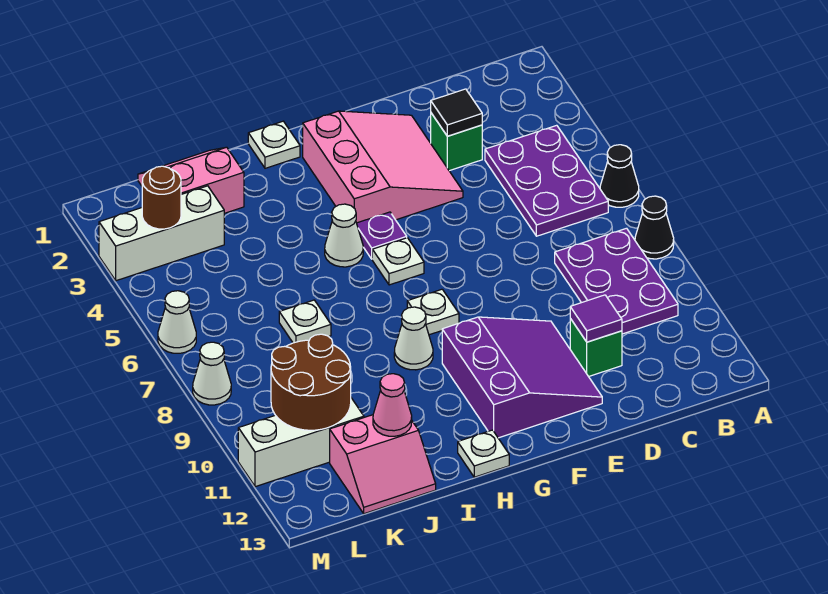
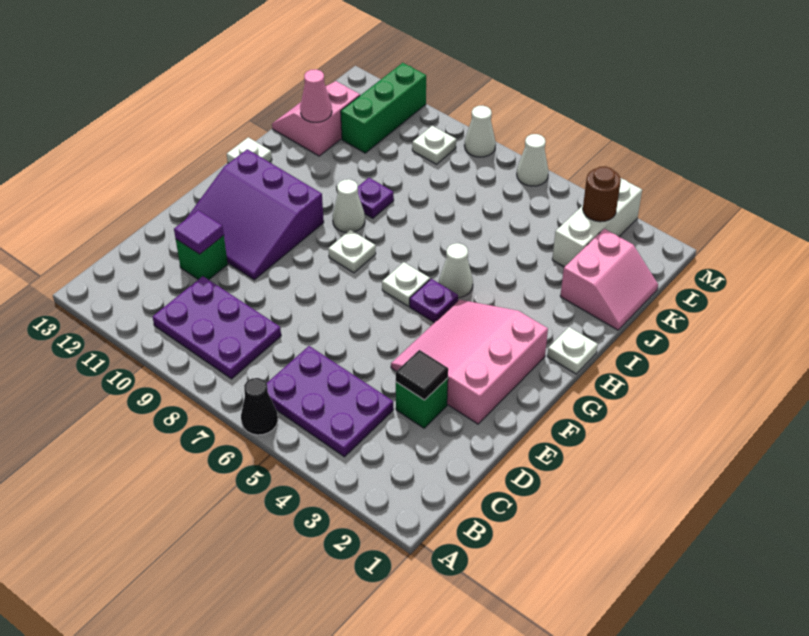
black 1x1 cone [635,196,674,259] -> none
pink 3x3 slope [303,111,463,223] -> pink 3x3 slope turned to [391,300,548,424]
none -> purple 1x1 plate [358,178,394,218]
white 1x1 plate [279,300,331,343] -> white 1x1 plate moved to [412,126,456,164]
brown 2x2 round brick [271,334,351,430] -> none
white 1x3 brick [238,398,364,487] -> green 1x3 brick [341,63,426,153]

